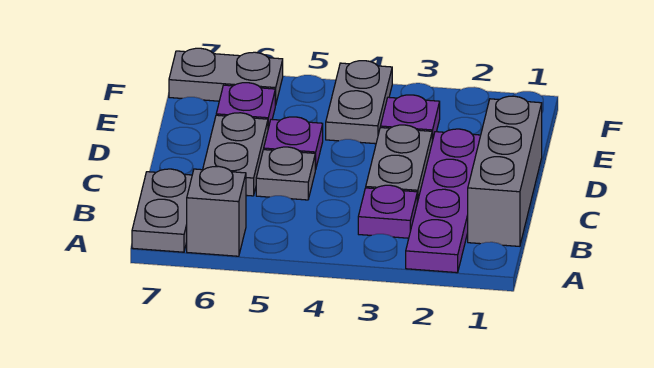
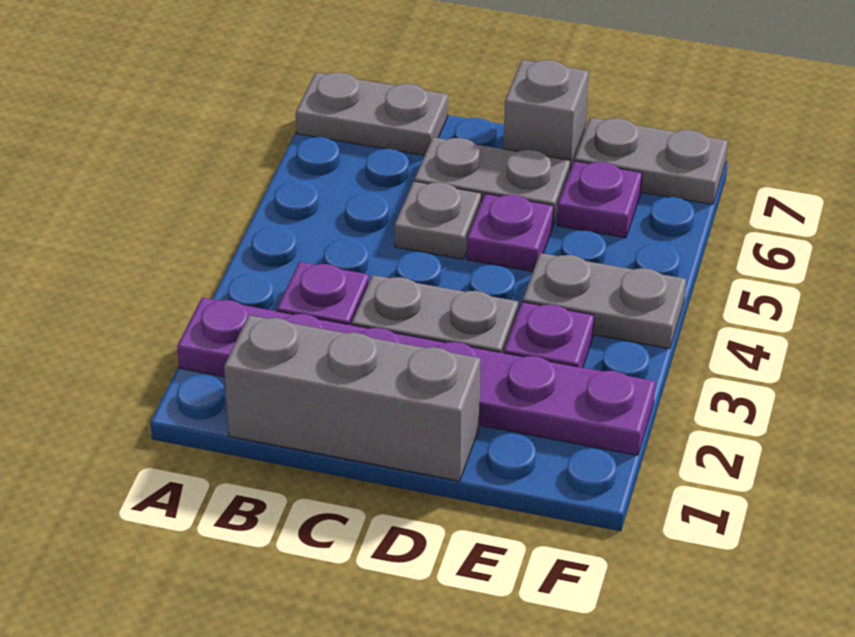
purple 1x4 plate [406,129,481,273] -> purple 1x6 plate [177,298,655,455]
grey 1x1 brick [187,166,246,256] -> grey 1x1 brick moved to [504,60,589,170]
grey 1x2 plate [169,48,283,105] -> grey 1x2 plate turned to [575,118,728,204]

